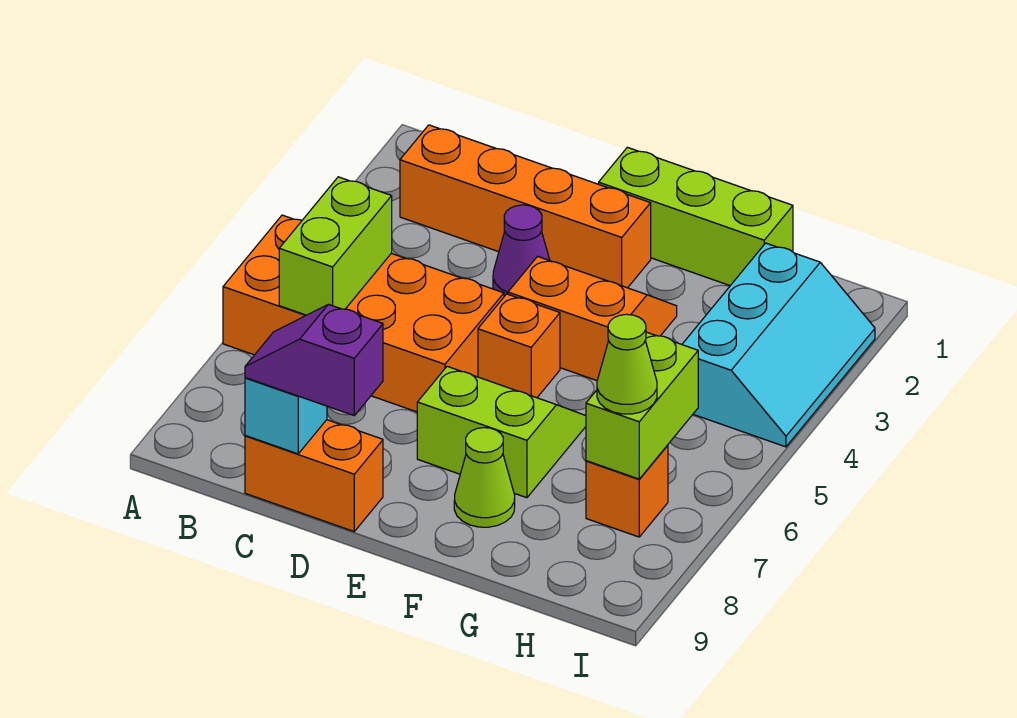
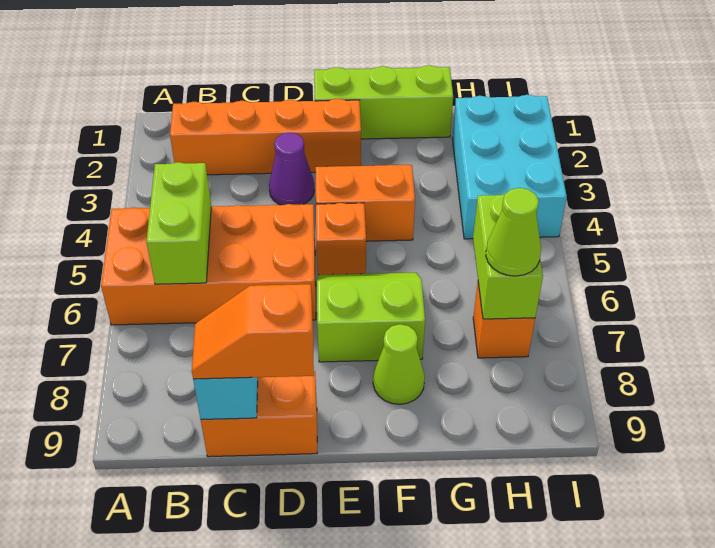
purple 1x2 slope [245,304,383,415] -> orange 1x2 slope [192,284,314,379]
cyan 2x3 slope [682,243,875,447] -> cyan 2x3 brick [452,95,567,239]

